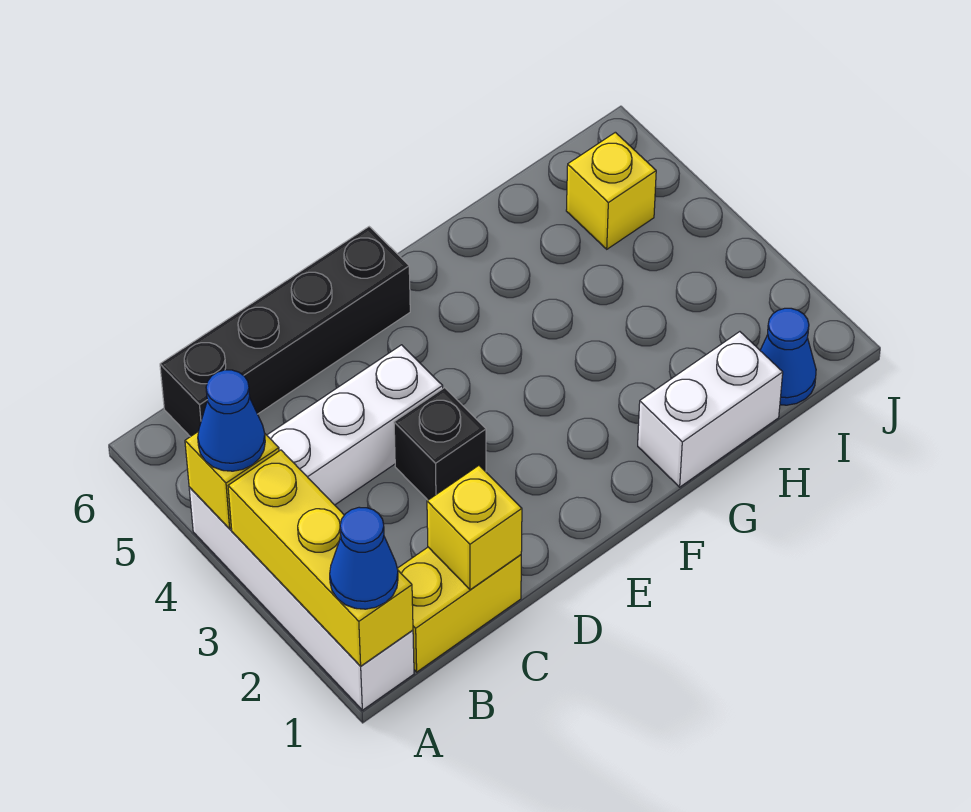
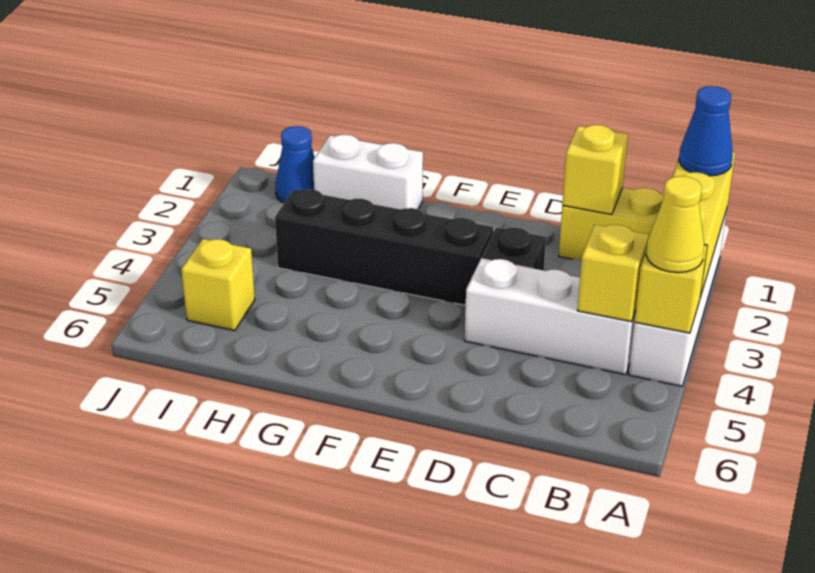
blue 1x1 cone [198,370,265,471] -> yellow 1x1 cone [646,176,704,273]
none -> yellow 1x1 brick [577,224,649,322]
black 1x4 brick [160,227,410,437] -> black 1x4 brick moved to [275,189,493,305]

